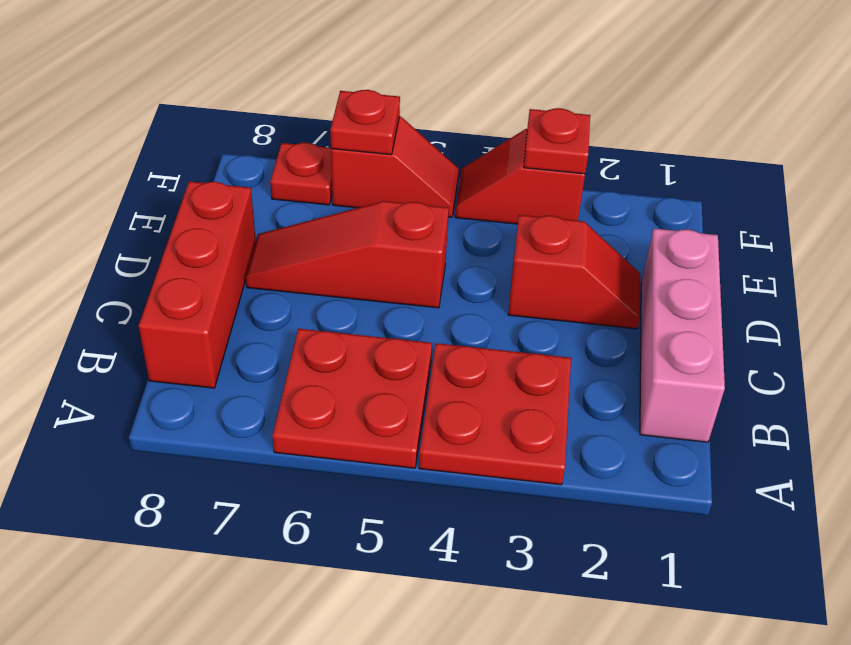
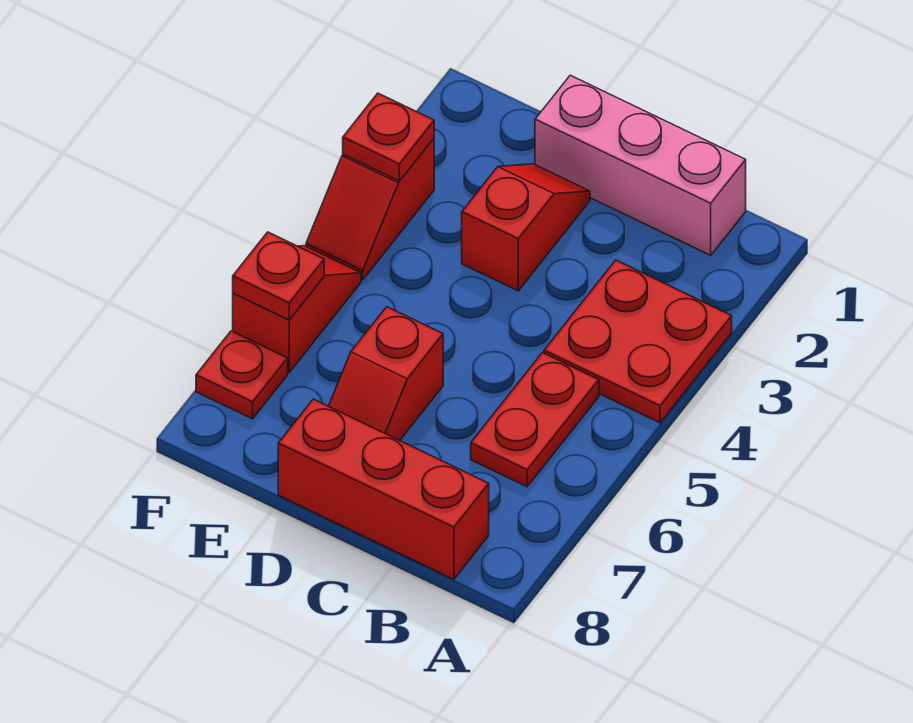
red 2x2 plate [272,329,432,468] -> red 1x2 plate [471,353,599,487]
red 1x3 slope [246,201,449,308] -> red 1x2 slope [329,307,443,440]

